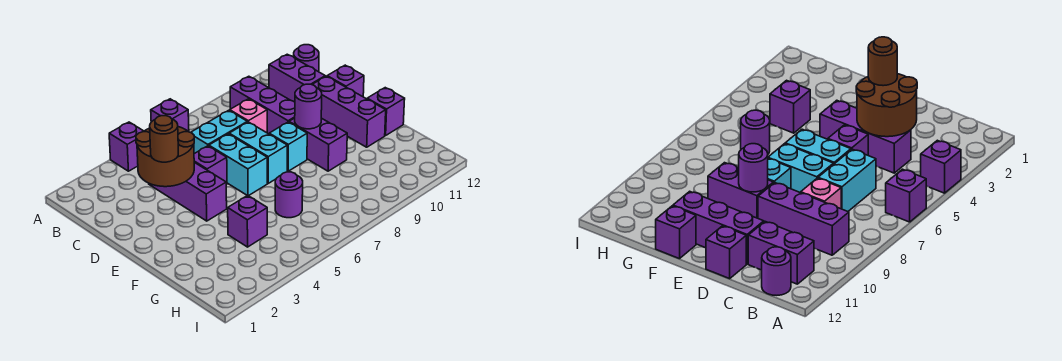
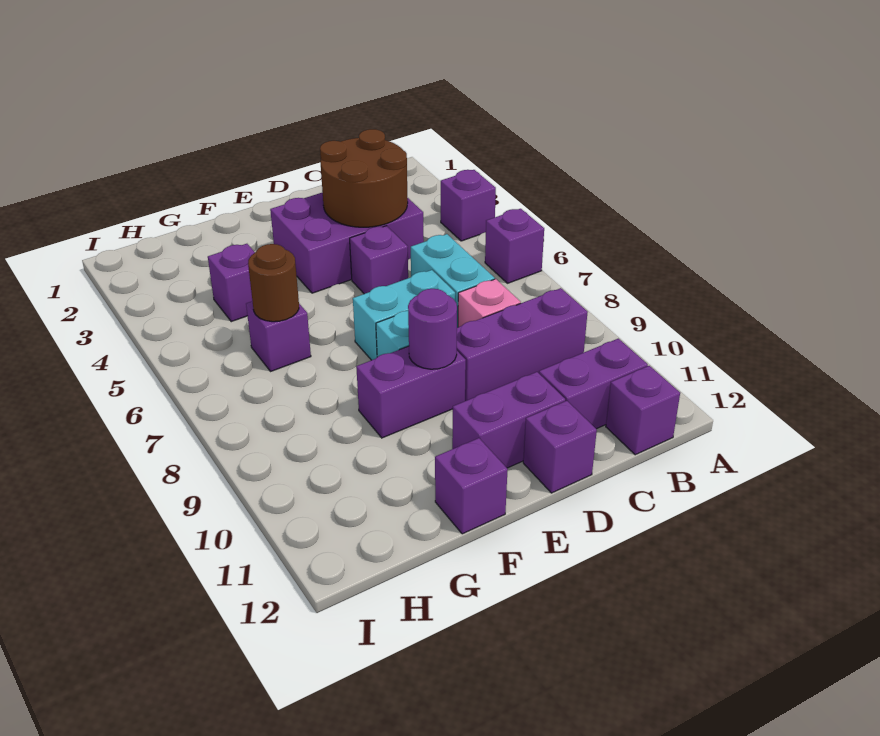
purple 1x1 round brick [294,45,319,72] -> purple 1x1 brick [606,366,680,455]
purple 1x3 brick [149,162,227,221] -> purple 2x3 brick [270,192,424,293]
brown 1x1 round brick [150,116,178,162] -> brown 1x1 round brick moved to [248,244,299,322]
cyan 1x2 brick [209,134,267,196] -> none
purple 1x3 brick [312,76,386,147] -> purple 1x2 brick [452,372,565,468]
purple 1x1 round brick [275,172,303,218] -> purple 1x1 brick [246,301,311,371]

